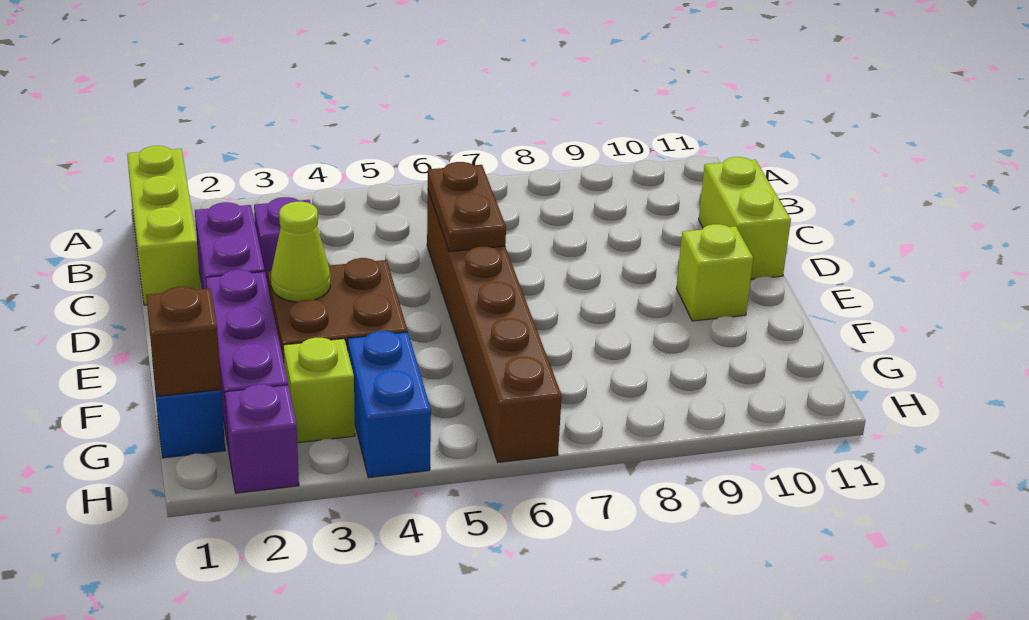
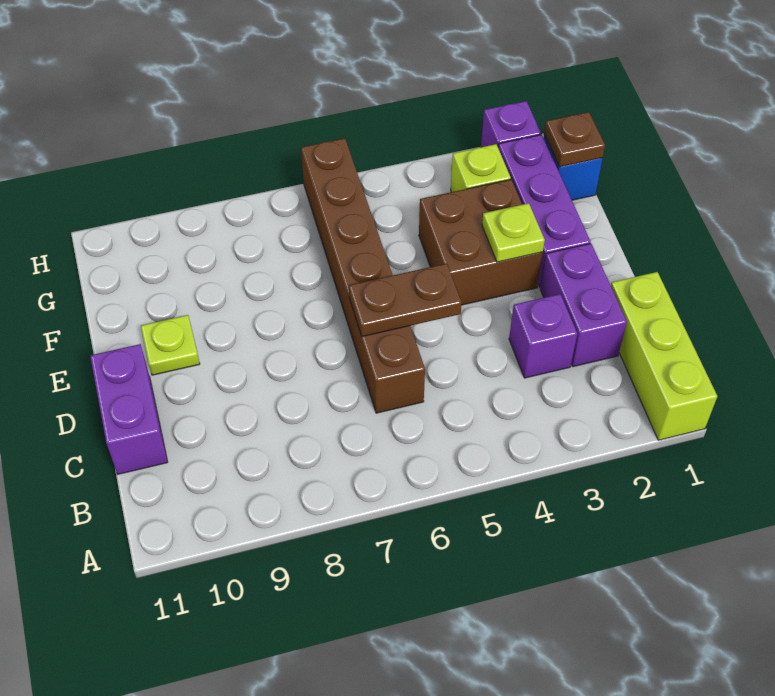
brown 1x2 plate [428,162,506,252] -> brown 1x2 plate turned to [349,264,462,337]
lime 1x2 brick [699,157,791,279] -> purple 1x2 brick [90,344,167,474]
lime 1x1 cone [271,202,330,302] -> lime 1x1 plate [482,203,545,262]
lime 1x1 brick [676,224,753,321] -> lime 1x1 plate [141,315,200,375]
brown 1x1 brick [147,287,221,396] -> brown 1x1 plate [544,112,605,167]
blue 1x2 brick [348,331,431,478] -> none

